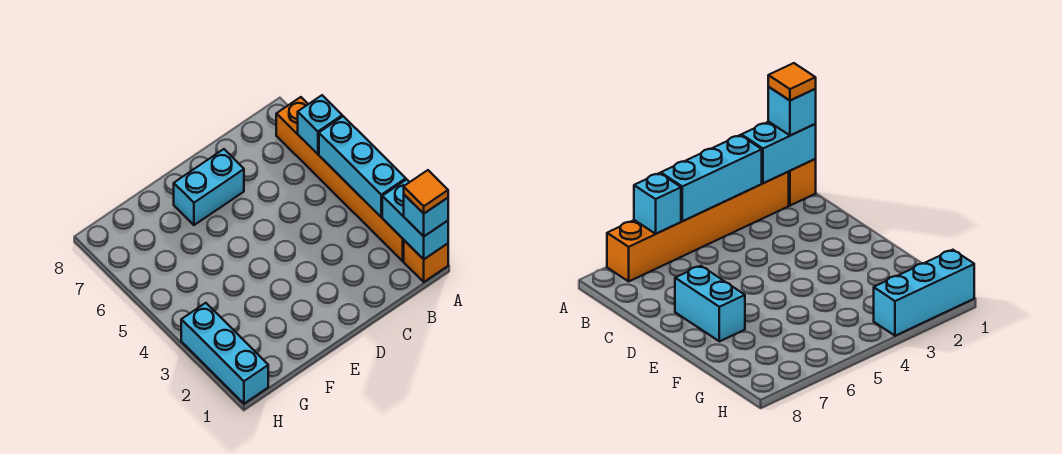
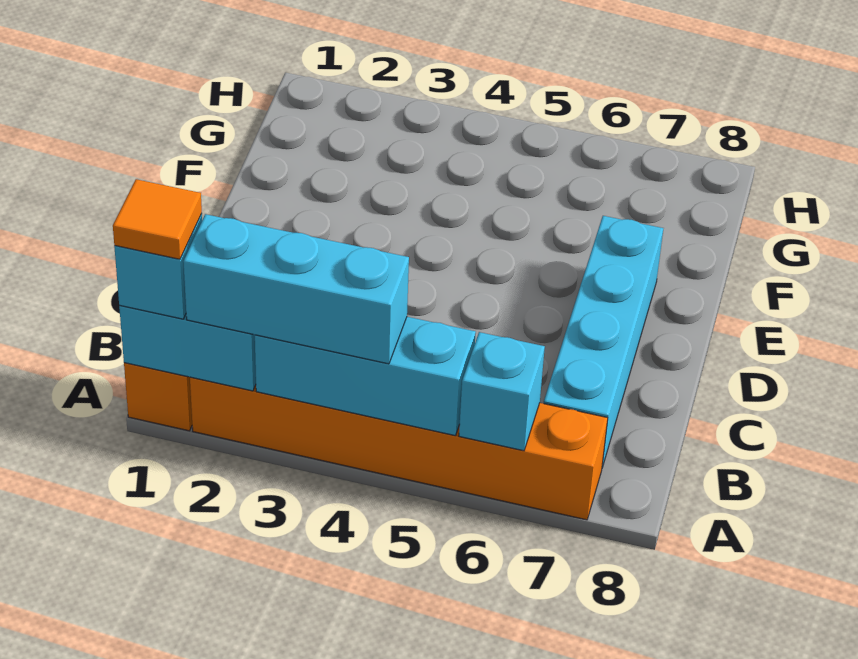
cyan 1x2 brick [174,149,244,225] -> cyan 1x4 brick [544,216,663,467]
cyan 1x3 brick [181,303,268,404] -> cyan 1x3 brick moved to [183,214,409,364]

